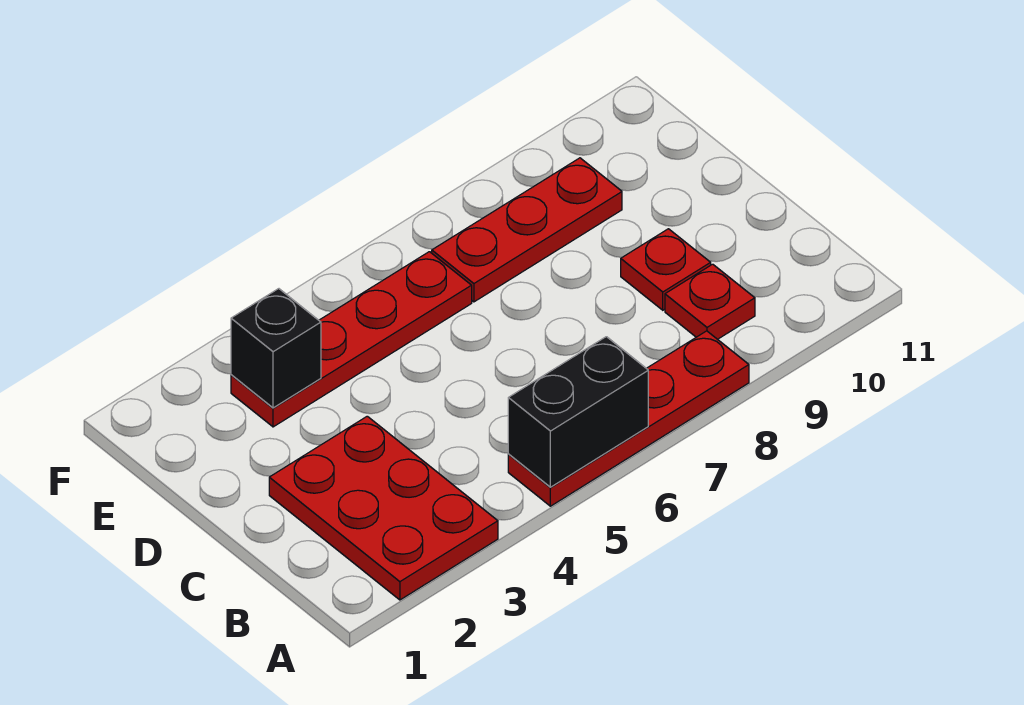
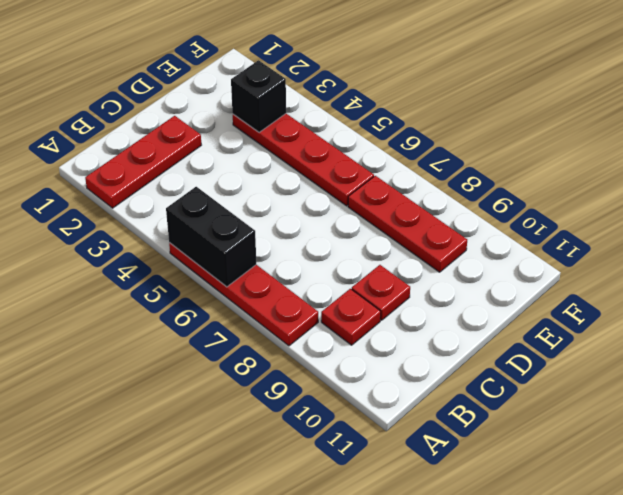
red 2x3 plate [269,416,498,600] -> red 1x3 plate [85,116,201,208]

